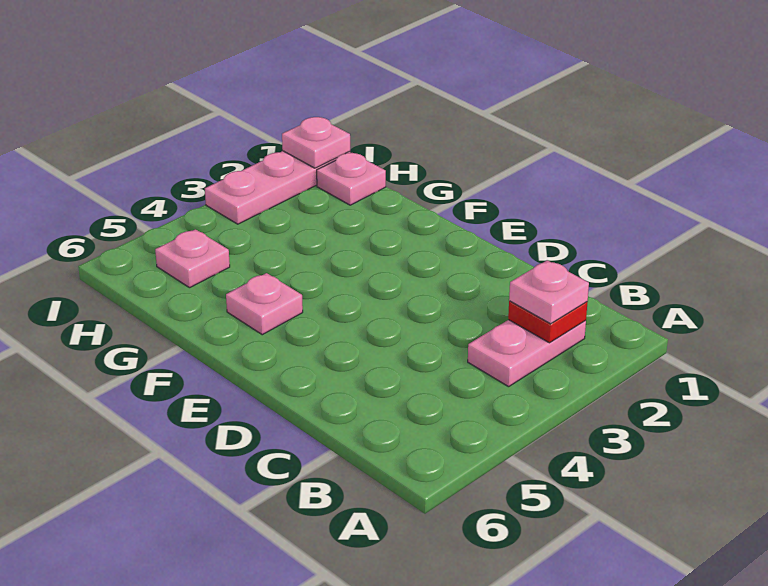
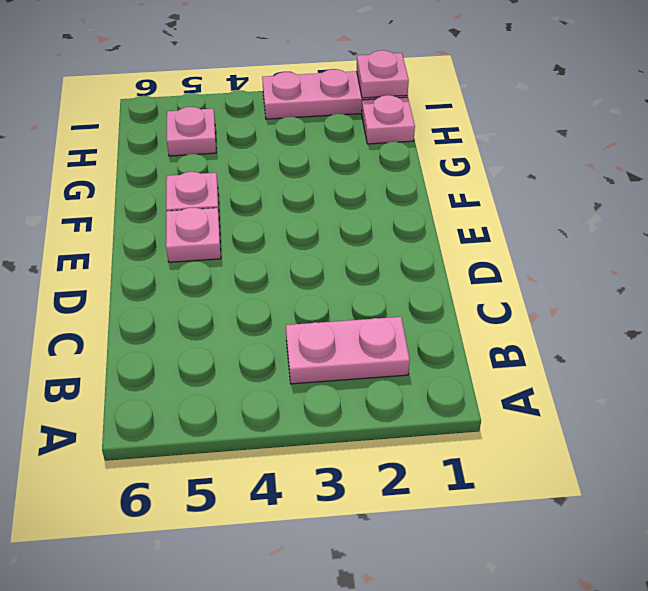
red 1x1 plate [508,301,587,343] -> none
pink 1x1 plate [509,260,589,324] -> pink 1x1 plate moved to [166,207,221,262]

